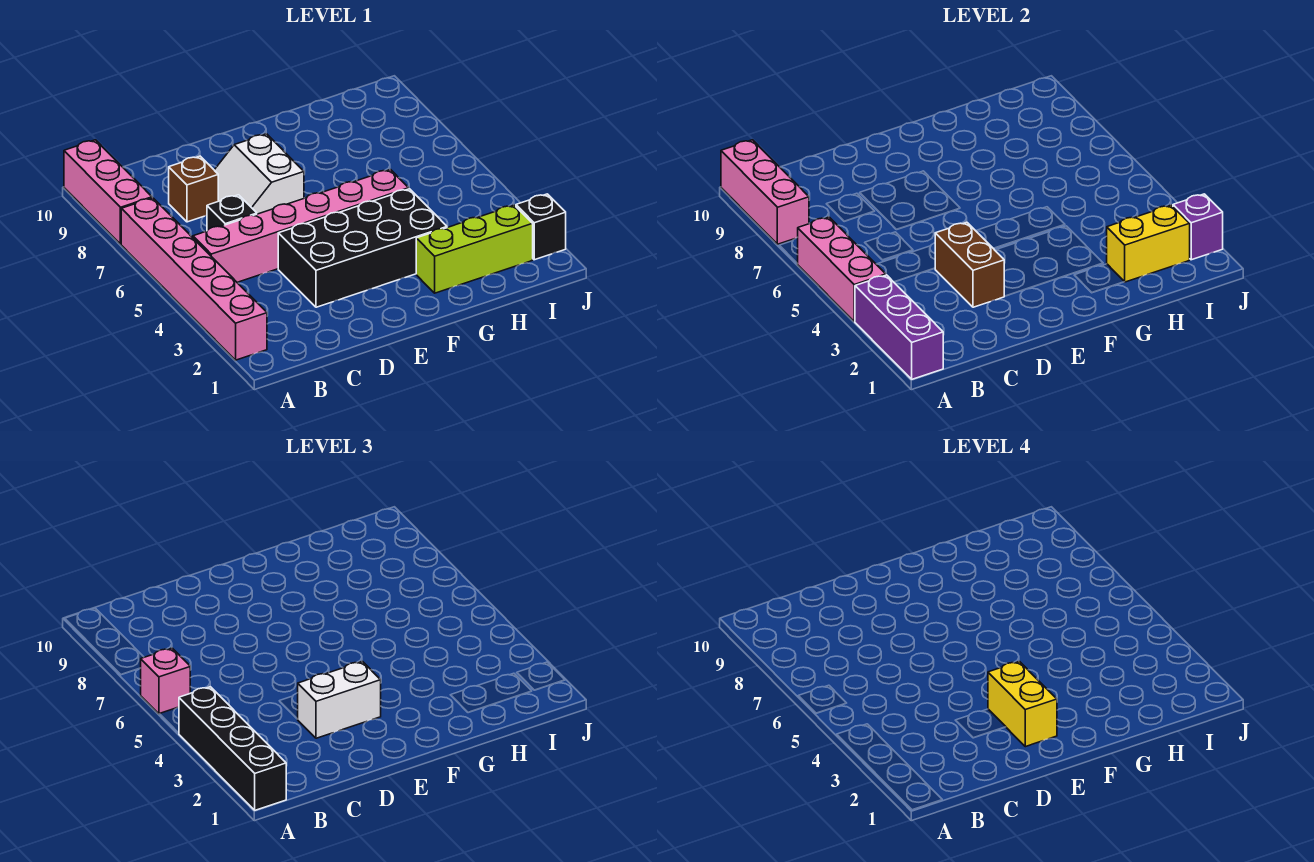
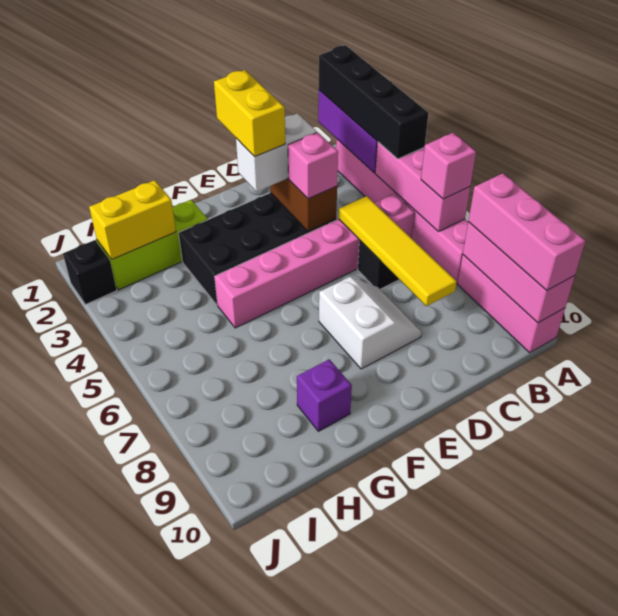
none -> pink 1x3 brick [468,173,585,291]
none -> yellow 1x4 tile [339,196,457,306]
brown 1x1 brick [169,156,218,222] -> none
none -> pink 1x1 brick [288,133,338,199]
purple 1x1 brick [1173,194,1223,260] -> purple 1x1 brick moved to [297,359,352,431]

